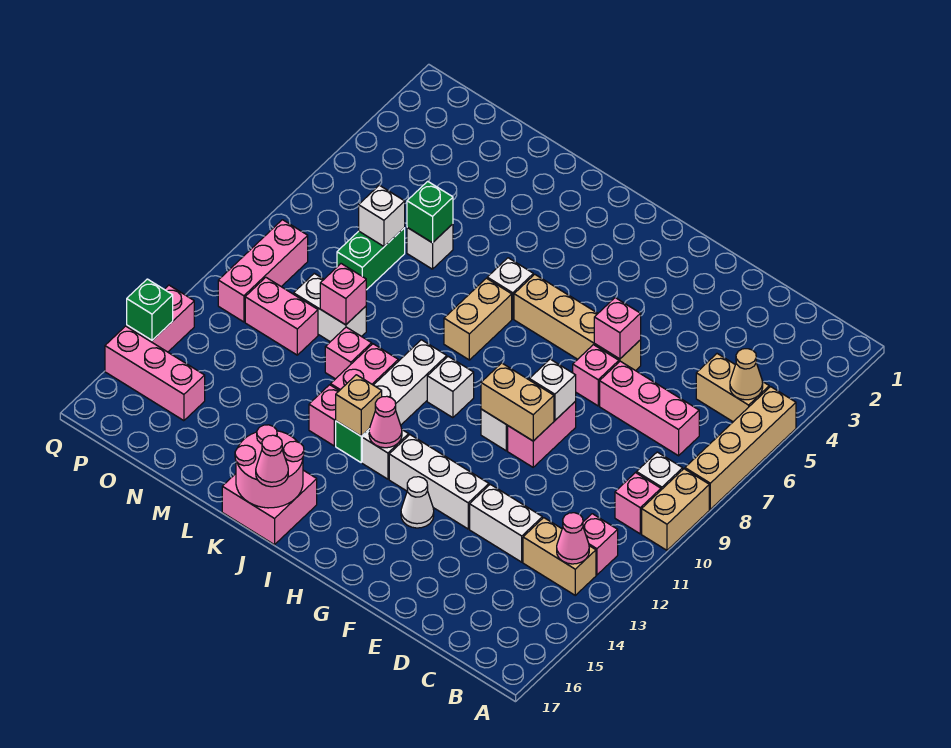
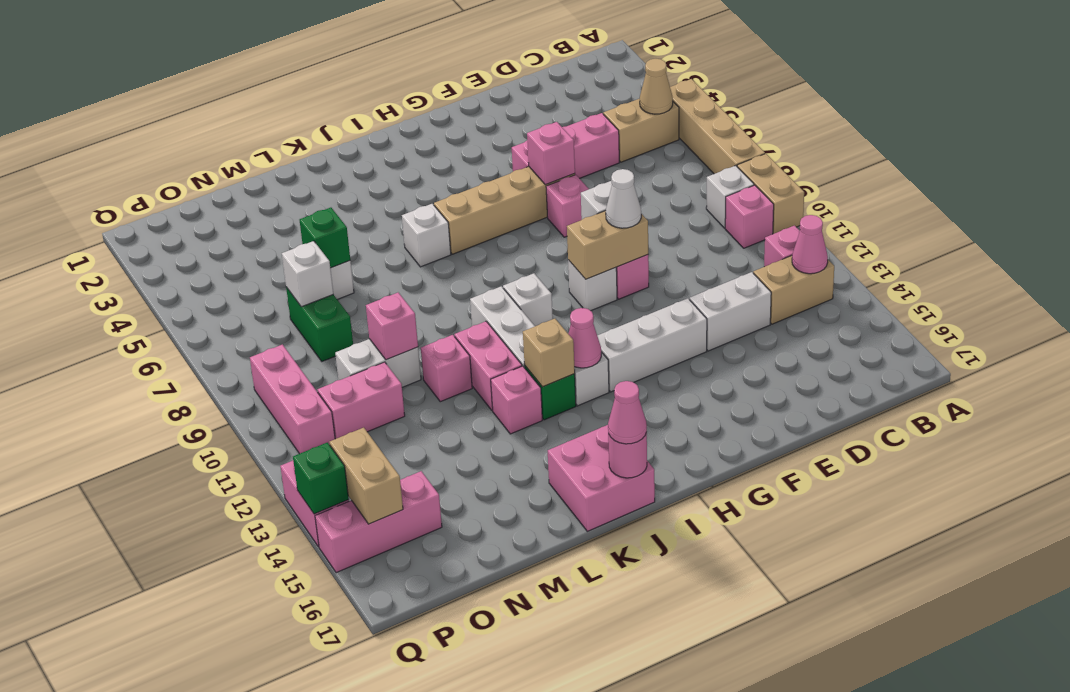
pink 1x3 brick [600,361,699,456] -> pink 1x3 brick moved to [512,113,619,178]
white 1x1 cone [401,477,434,528] -> white 1x1 cone moved to [606,169,641,228]
tan 1x2 brick [444,278,512,360] -> tan 1x2 brick moved to [329,428,403,524]
pink 2x2 round brick [235,425,304,508] -> pink 1x1 round brick [608,433,647,478]

